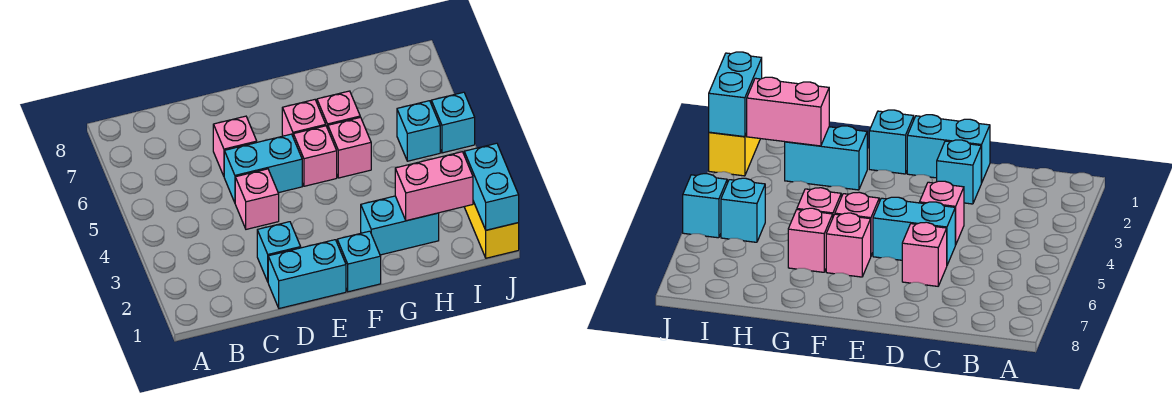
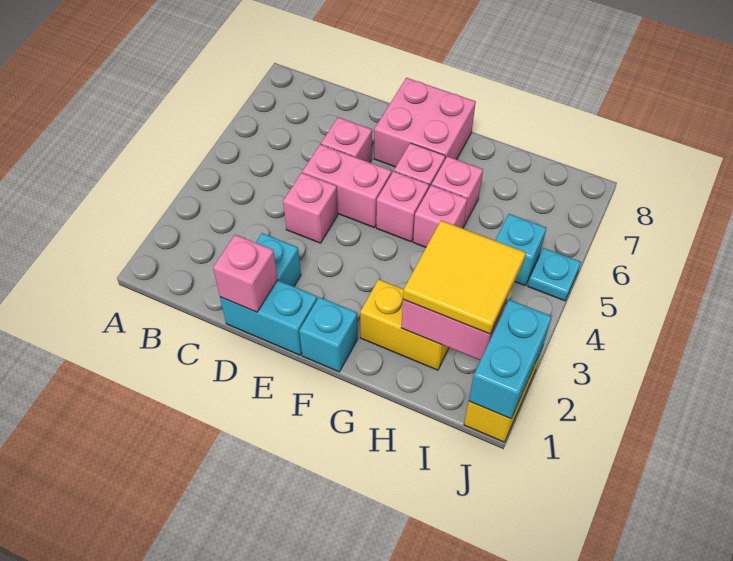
none -> pink 1x1 brick [213,235,278,312]
cyan 1x2 brick [224,134,302,202] -> pink 1x2 brick [302,144,391,228]
none -> pink 2x2 brick [374,78,476,167]
cyan 1x2 brick [361,196,439,255] -> yellow 1x2 brick [360,279,449,370]
none -> yellow 2x2 tile [403,220,526,334]
cyan 1x1 brick [431,92,475,153] -> cyan 1x1 plate [528,248,581,301]

